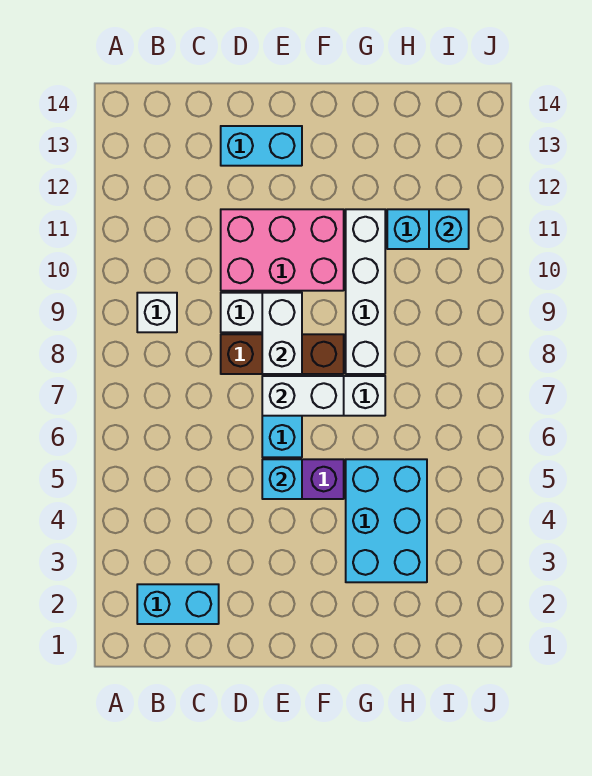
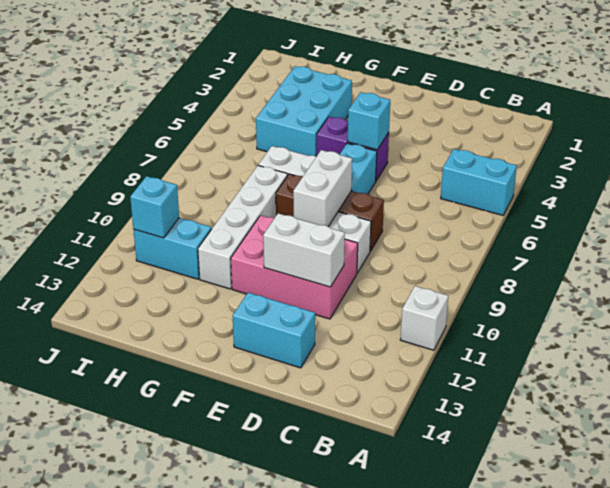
cyan 1x2 brick [137,584,219,624] -> cyan 1x2 brick moved to [441,149,517,215]
white 1x1 brick [137,293,177,332] -> white 1x1 brick moved to [400,286,448,350]
white 1x2 brick [262,376,344,416] -> white 1x2 brick moved to [263,213,345,287]

